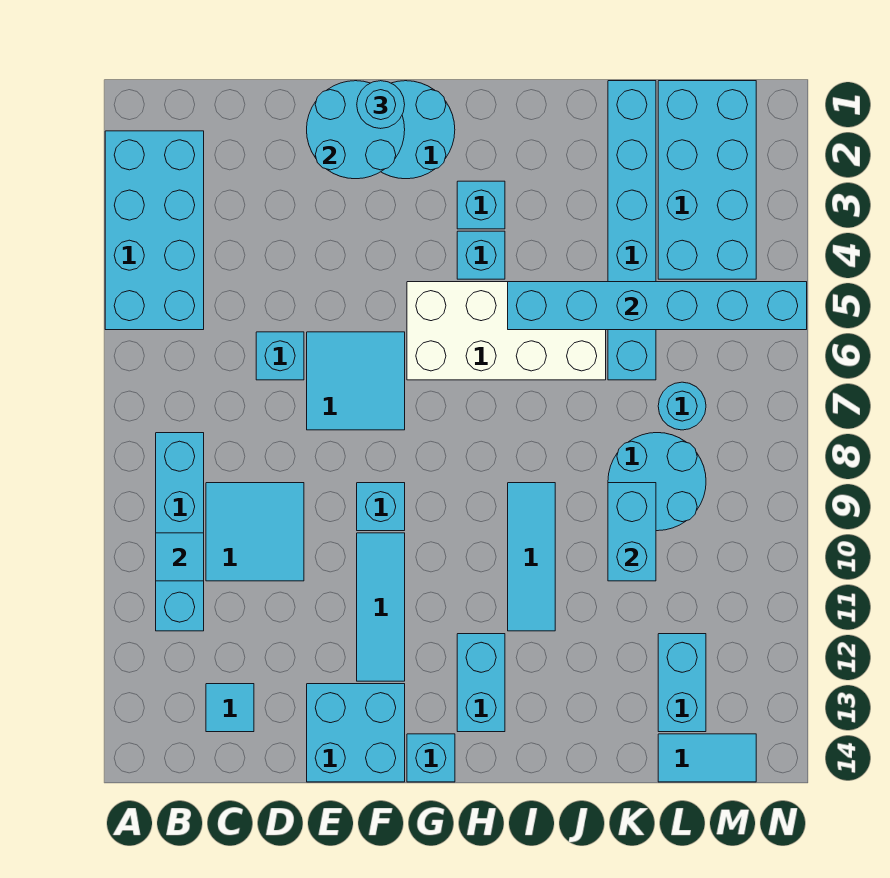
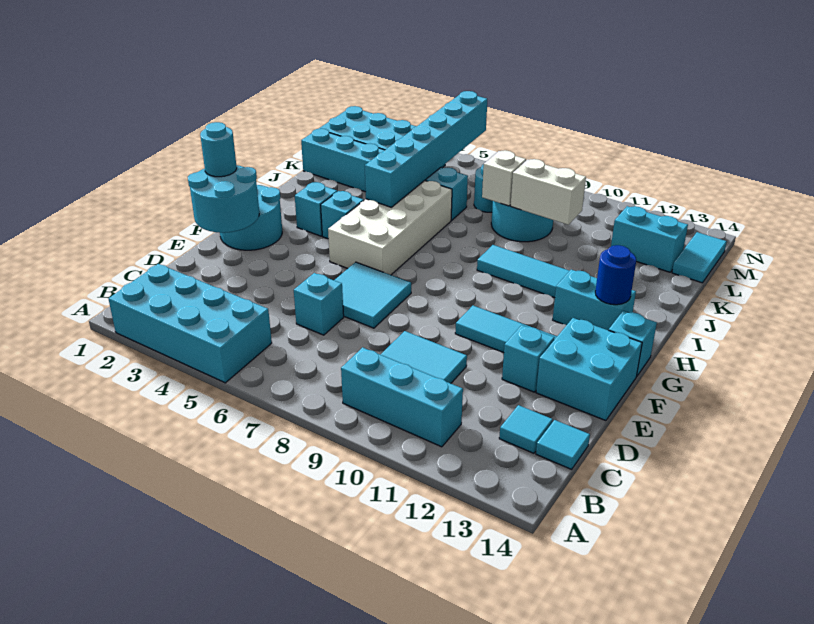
cyan 1x4 brick [156,433,204,631] -> cyan 1x3 brick [341,347,463,447]
cyan 1x1 tile [156,533,204,581] -> cyan 1x1 tile moved to [536,420,590,469]
cyan 1x1 brick [357,483,405,531] -> cyan 1x1 brick moved to [502,325,555,392]
none -> blue 1x1 round brick [595,245,636,305]
none -> white 1x1 brick [482,150,526,206]
cyan 1x2 brick [608,483,656,581] -> white 1x2 brick [511,159,586,225]

